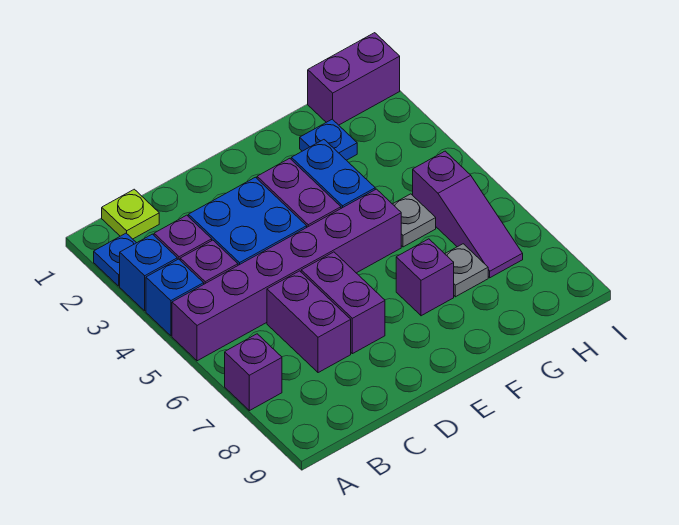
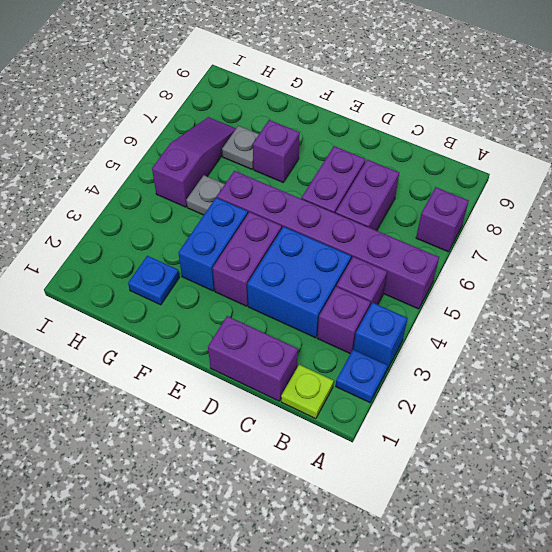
blue 1x1 brick [146,259,204,336] -> none
purple 1x2 brick [308,33,400,125] -> purple 1x2 brick moved to [208,316,298,401]

